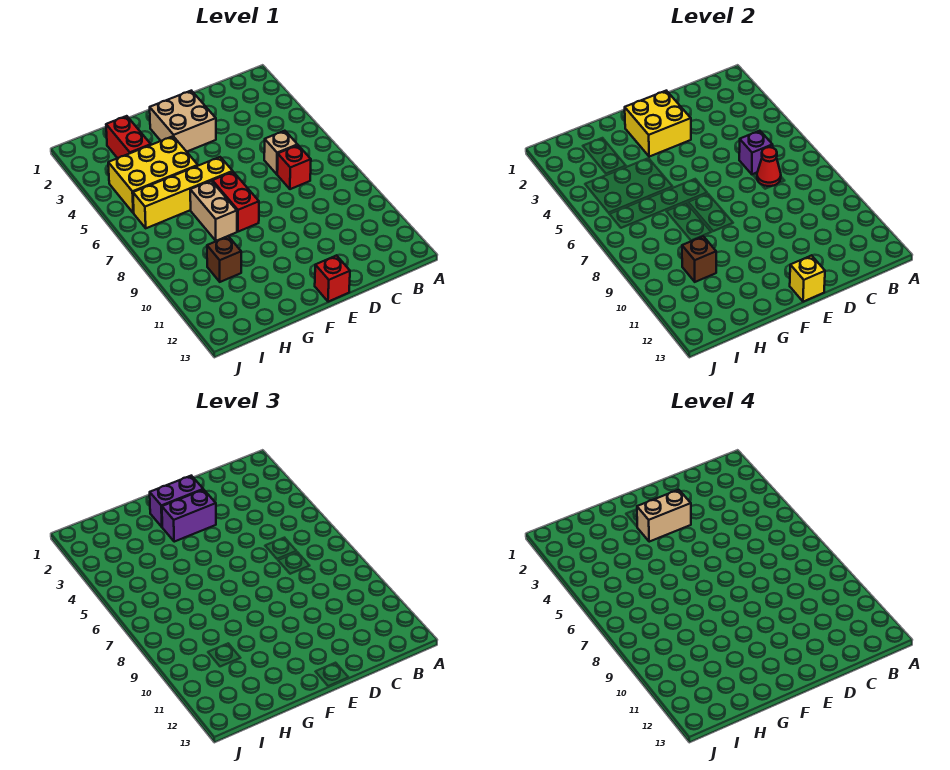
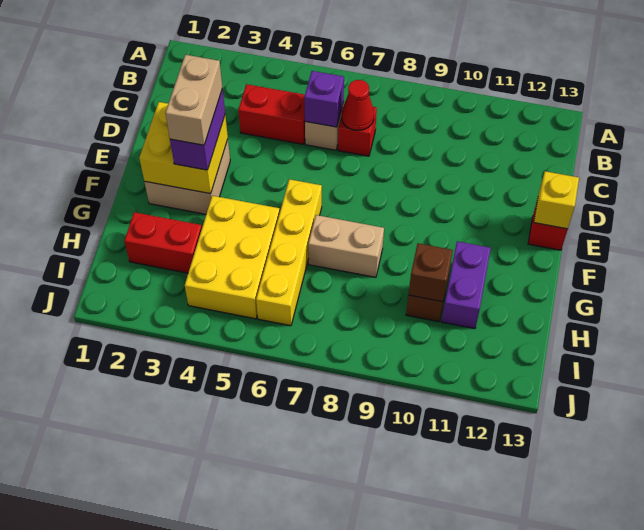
purple 1x2 brick [150,476,203,527] -> purple 1x2 brick moved to [442,241,491,329]
red 1x2 brick [212,172,259,232] -> red 1x2 brick moved to [238,84,305,144]

